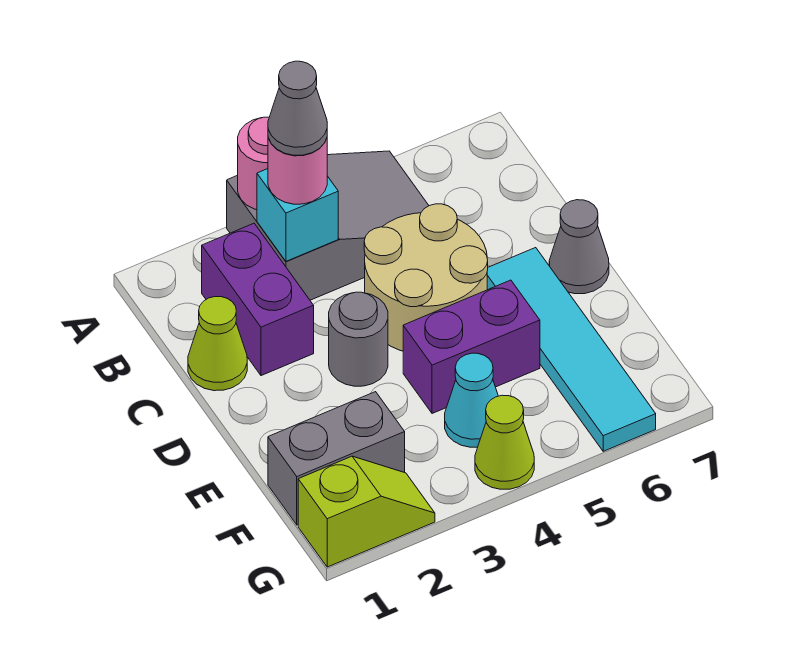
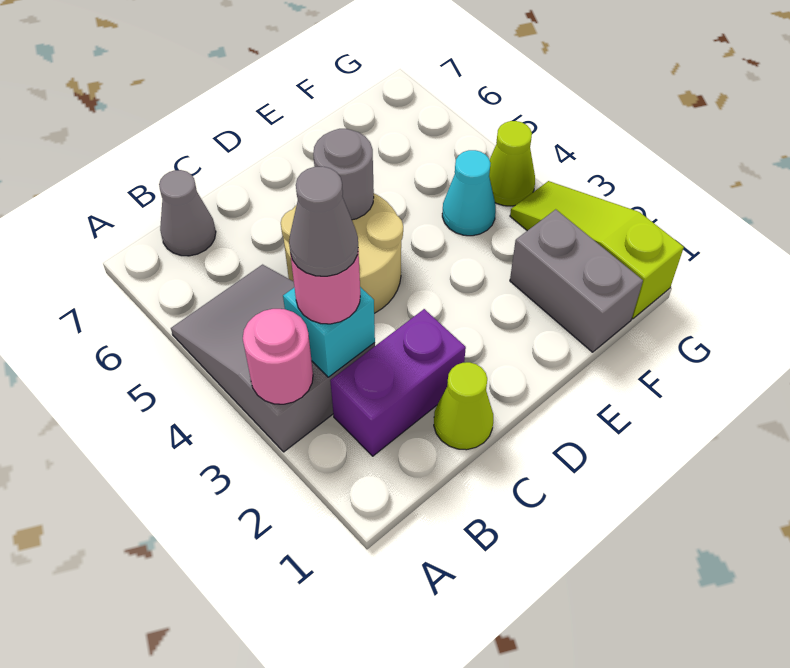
grey 1x1 round brick [329,292,388,386] -> grey 1x1 round brick moved to [313,129,374,220]
cyan 1x4 tile [487,248,656,451] -> none
grey 1x1 cone [549,200,609,294] -> grey 1x1 cone moved to [159,170,216,256]
purple 1x2 brick [403,280,540,413] -> none
lime 1x2 slope [298,456,435,567] -> lime 1x3 slope [510,181,684,319]

